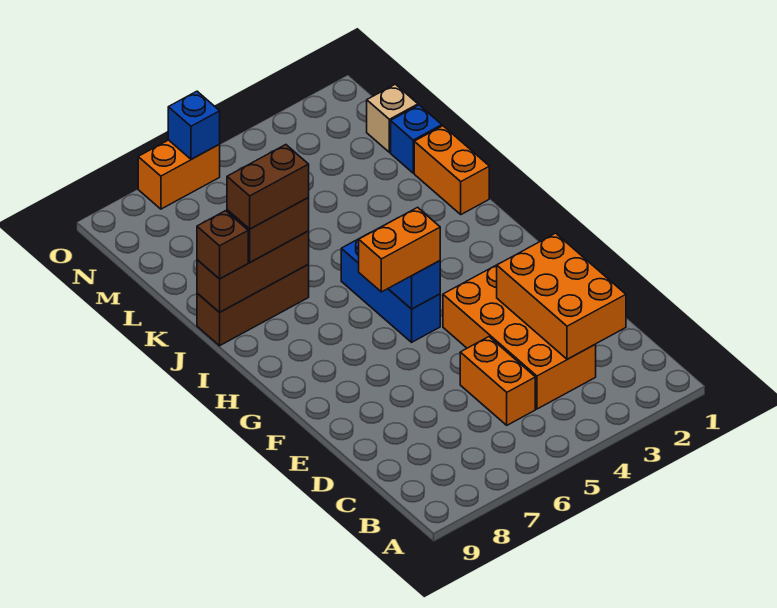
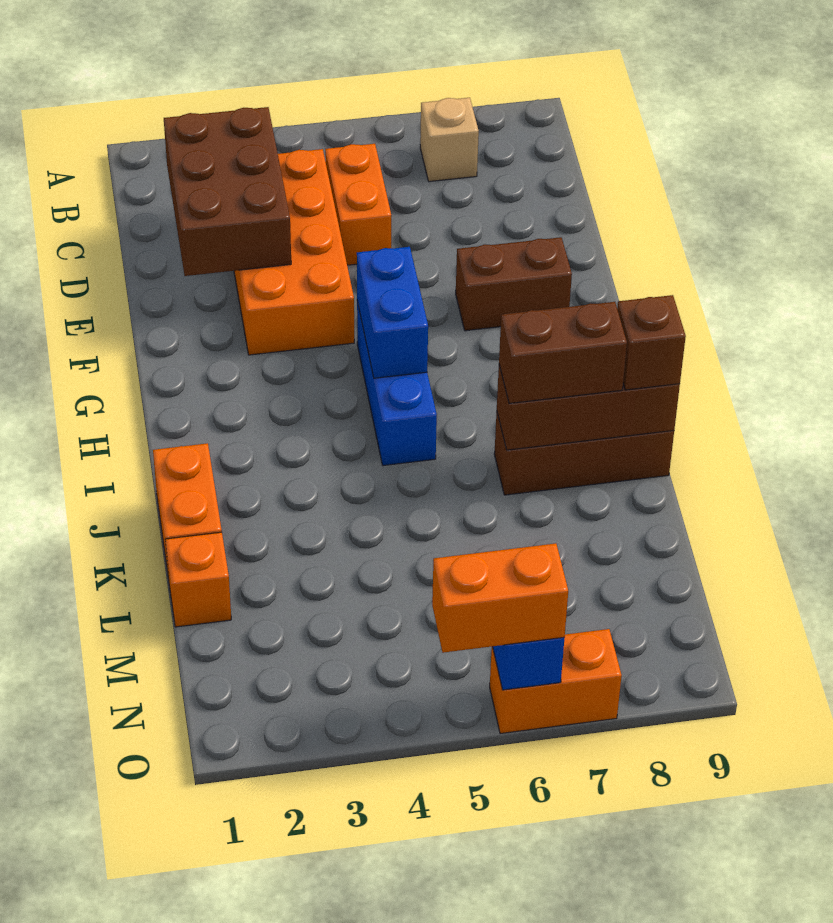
orange 2x3 brick [497,233,626,359] -> brown 2x3 brick [164,107,291,276]
orange 1x2 brick [359,207,440,292] -> orange 1x2 brick moved to [432,543,568,653]
brown 1x2 brick [227,145,309,229] -> brown 1x2 brick moved to [456,237,572,331]
blue 1x1 brick [391,105,442,173] -> orange 1x1 brick [165,532,231,627]
tan 1x1 brick [367,84,418,152] -> tan 1x1 brick moved to [420,98,479,182]

